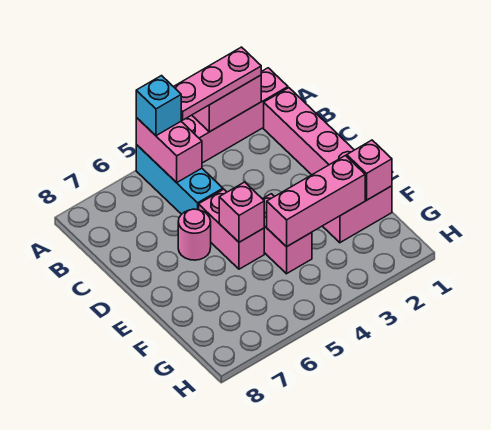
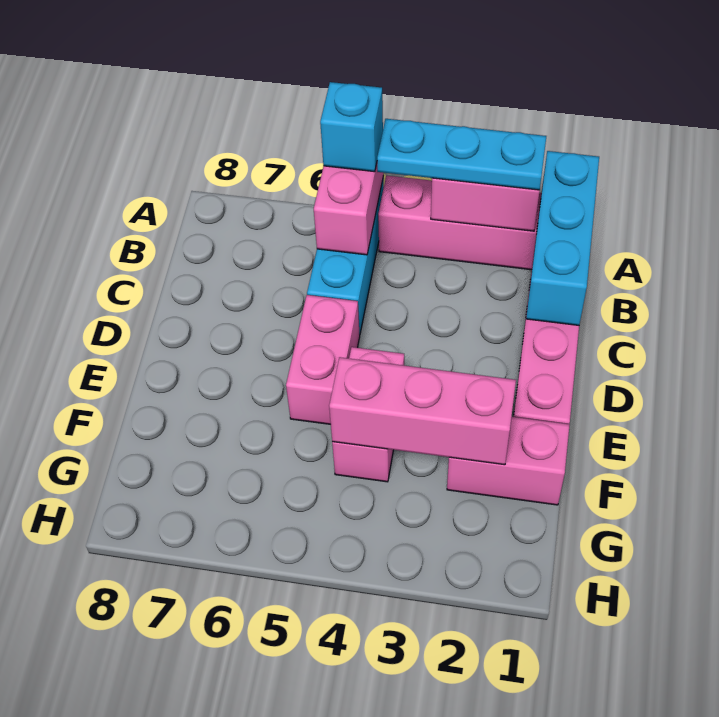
none -> cyan 1x3 brick [526,151,599,325]
pink 1x3 plate [174,47,261,120] -> cyan 1x3 plate [377,119,546,190]
pink 1x1 round brick [178,209,211,260] -> none
pink 1x1 brick [219,182,264,242] -> none
pink 1x1 brick [347,140,392,200] -> none

